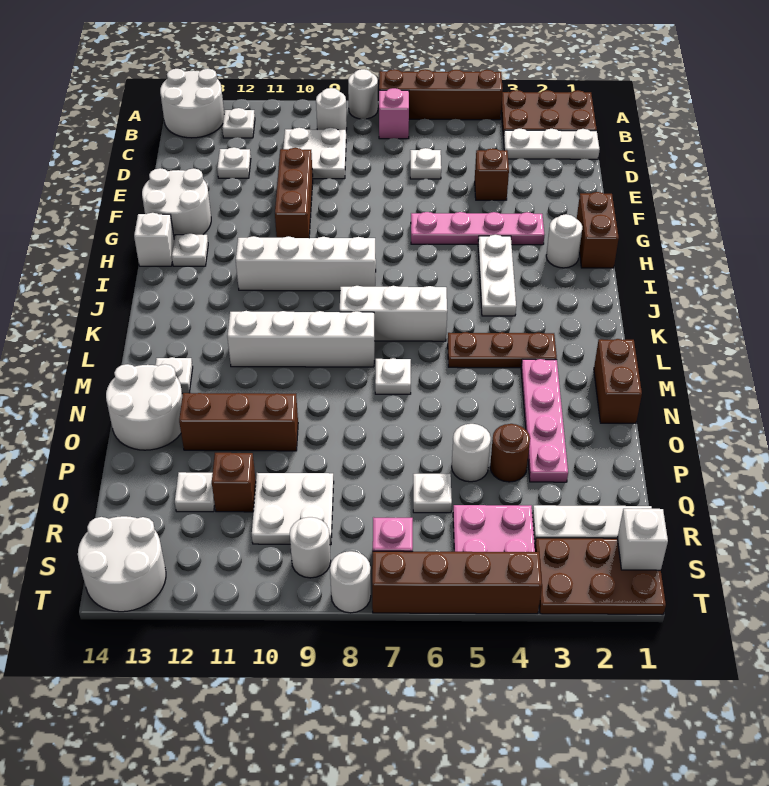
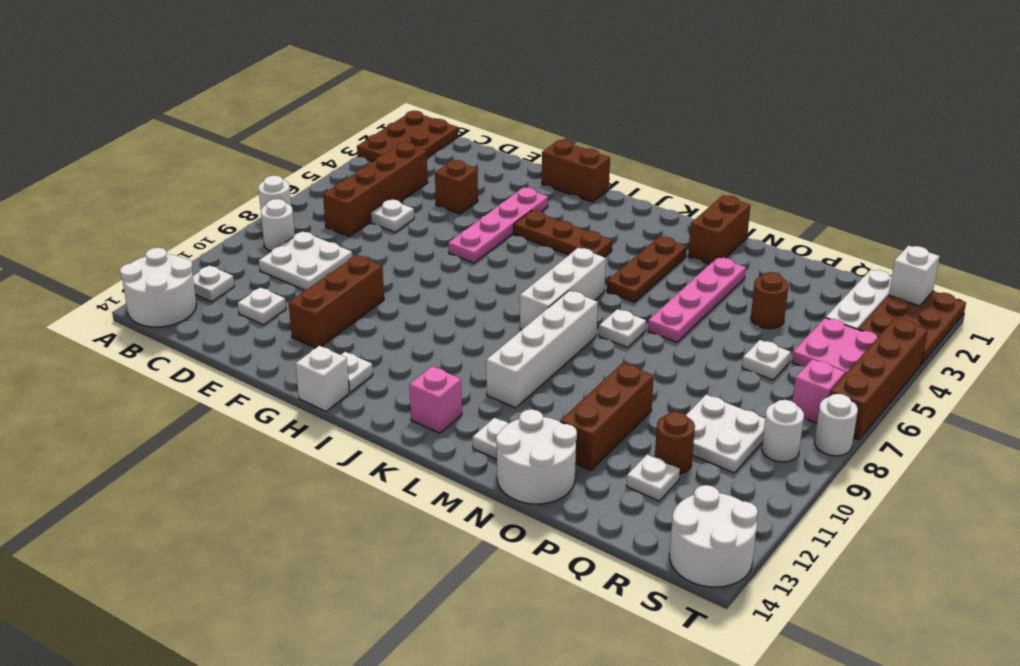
brown 1x4 brick [379,69,503,120] -> brown 1x4 brick moved to [323,142,428,236]
pink 1x1 brick [379,88,409,139] -> pink 1x1 brick moved to [410,366,462,433]
white 1x3 plate [503,129,600,159] -> none
brown 1x3 brick [275,148,313,238] -> brown 1x3 brick turned to [289,255,384,348]
white 2x2 round brick [142,168,211,239] -> none
white 1x1 round brick [546,214,582,268] -> none
white 1x3 plate [478,235,516,316] -> brown 1x3 plate [514,211,612,257]
white 1x4 brick [236,236,376,291] -> none
brown 1x2 brick [594,339,642,423] -> brown 1x2 brick turned to [688,195,750,264]
pink 1x4 plate [521,359,568,482] -> pink 1x4 plate turned to [648,257,746,342]
white 1x1 round brick [452,424,491,482] -> none
brown 1x1 brick [212,453,256,512] -> brown 1x1 round brick [655,412,695,474]

